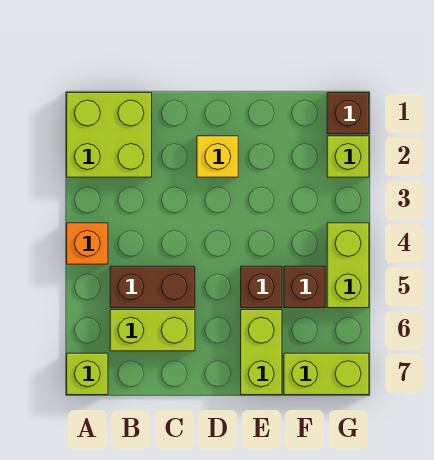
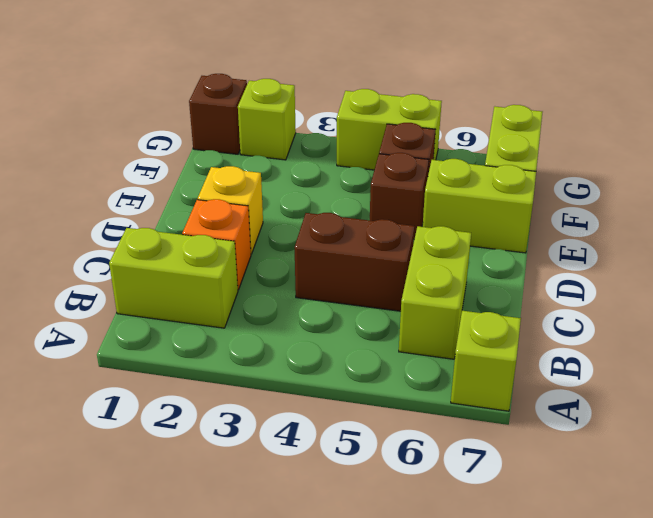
lime 2x2 brick [67,93,152,177] -> lime 1x2 brick [109,228,238,328]
orange 1x1 brick [67,223,108,264] -> orange 1x1 brick moved to [182,199,251,290]
brown 1x2 brick [110,266,195,308] -> brown 1x2 brick turned to [295,213,415,311]

